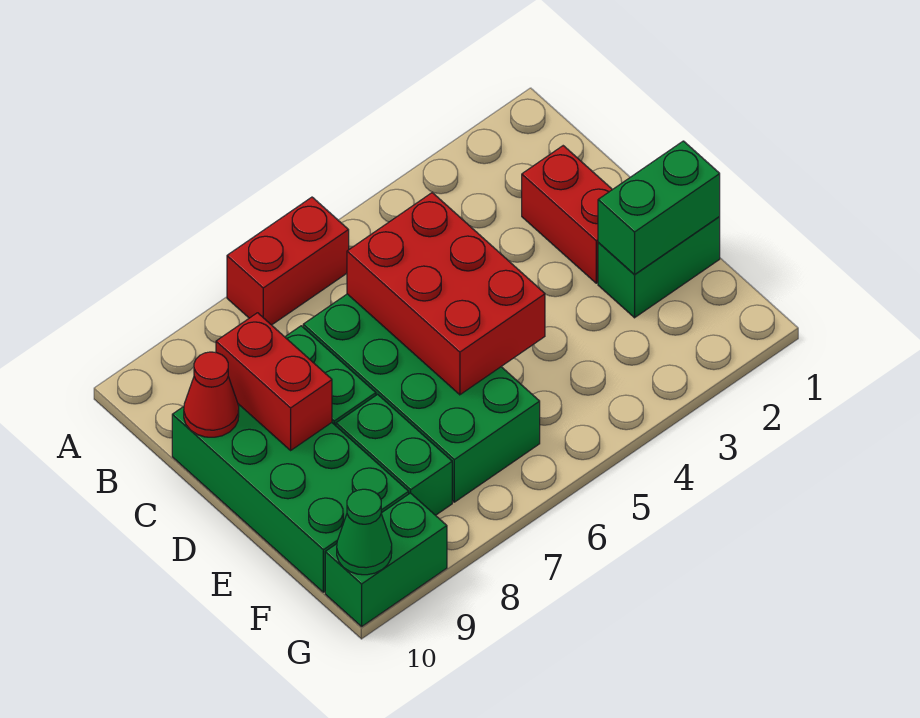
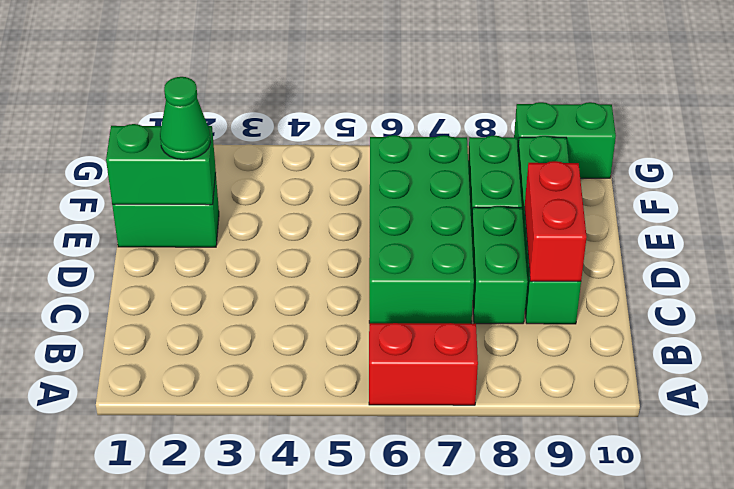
red 1x2 brick [522,146,612,283] -> none
red 2x3 brick [347,193,545,395] -> none
green 2x4 brick [172,404,409,592] -> green 1x4 brick [518,136,581,324]
red 1x1 cone [184,352,239,437] -> none
green 1x1 cone [337,489,392,575] -> green 1x1 cone moved to [160,77,211,160]

